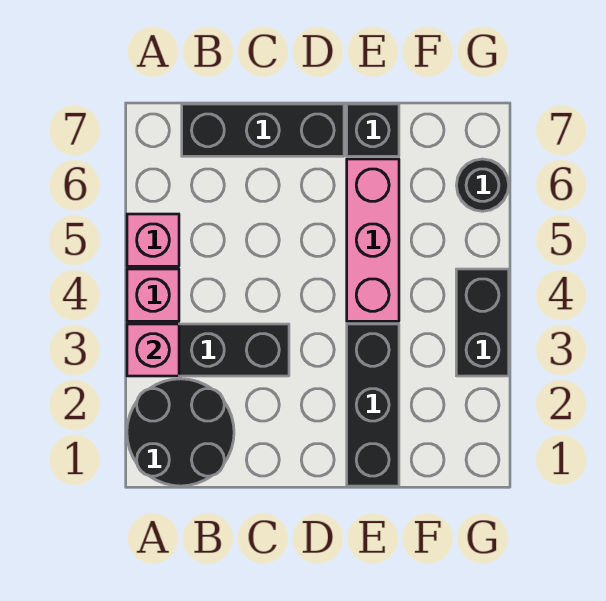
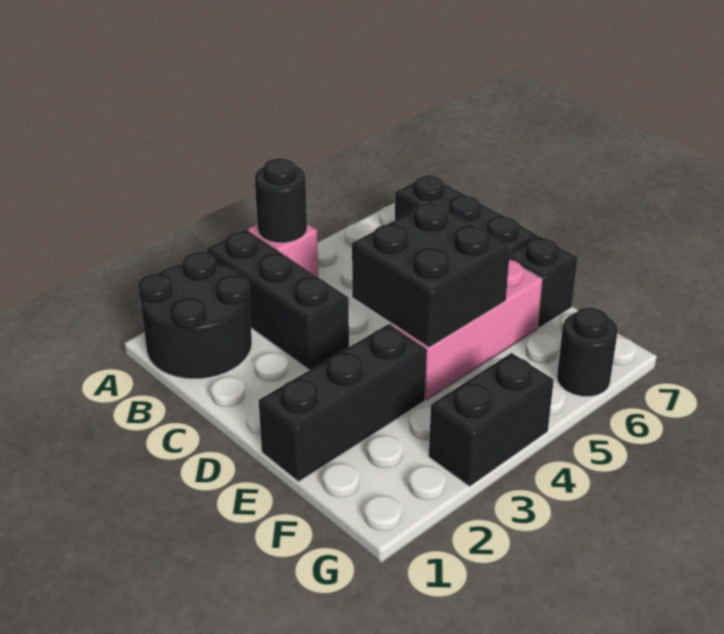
pink 1x1 brick [127,324,179,376] -> none
none -> black 1x1 round brick [255,158,307,243]
pink 1x1 brick [127,214,179,266] -> none
none -> black 2x2 brick [352,202,510,347]

